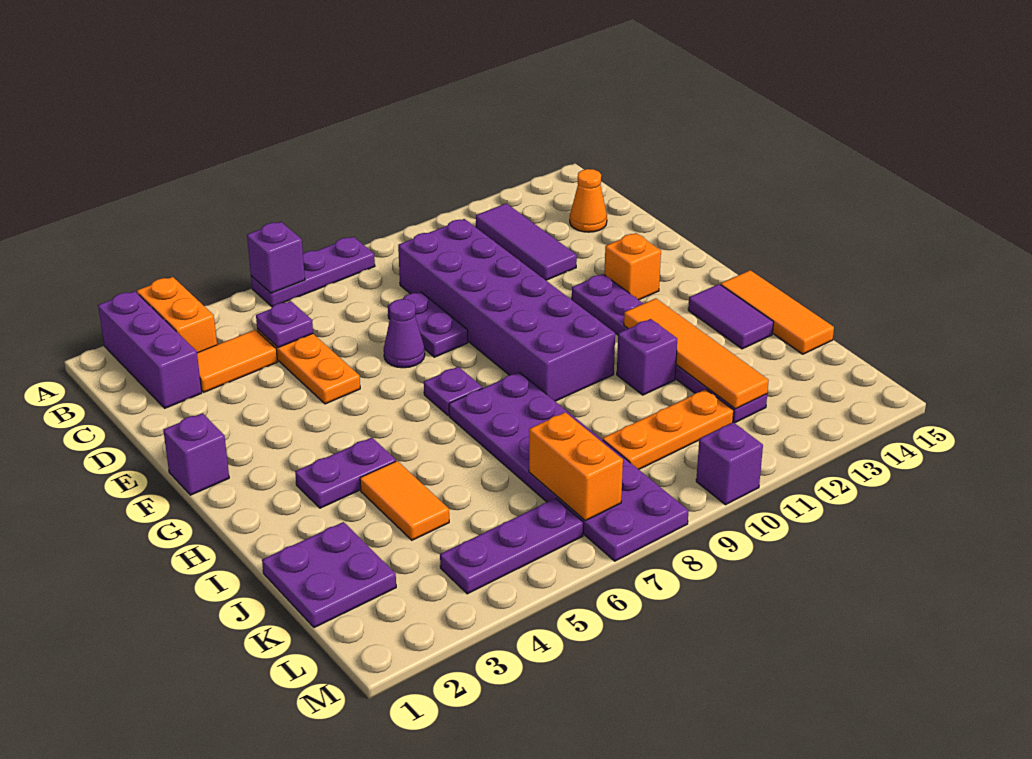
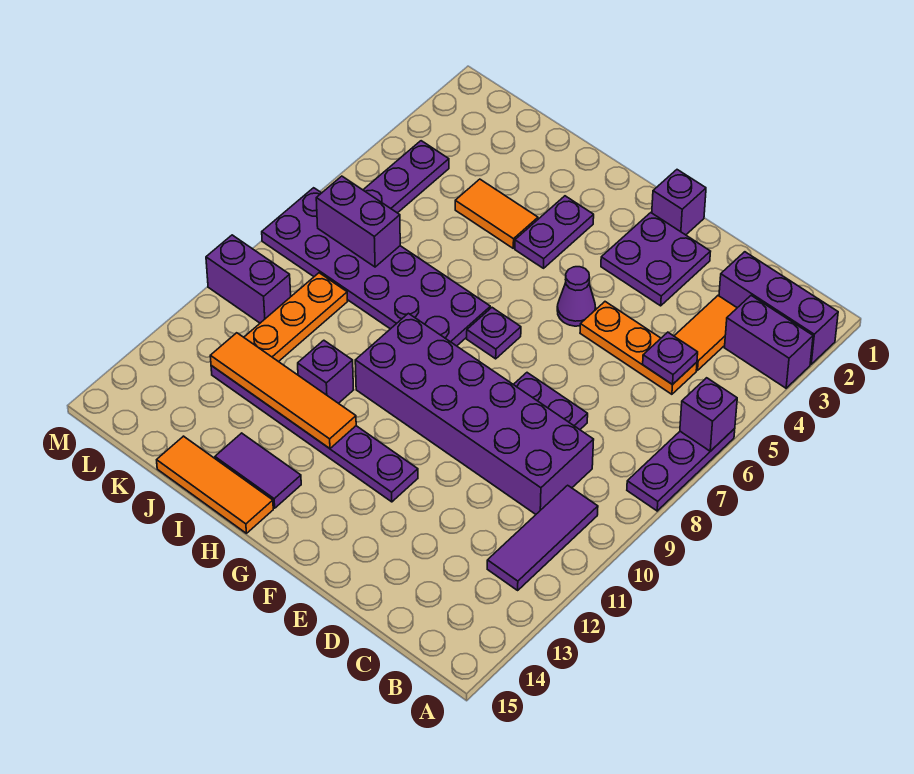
orange 1x2 brick [137,277,217,353] -> purple 1x2 brick [725,296,813,388]
purple 1x3 tile [476,203,577,280] -> purple 1x3 tile turned to [487,485,598,590]
orange 1x1 cone [570,169,607,232] -> none
purple 1x1 cone [384,299,425,368] -> purple 1x1 cone moved to [557,267,596,326]
orange 1x1 brick [604,233,661,300] -> none
purple 2x2 plate [262,522,396,628] -> purple 2x2 plate moved to [601,213,711,306]
orange 1x2 brick [529,412,623,521] -> purple 1x2 brick [316,176,400,267]
purple 1x1 brick [696,422,763,505] -> purple 1x2 brick [206,235,291,323]

